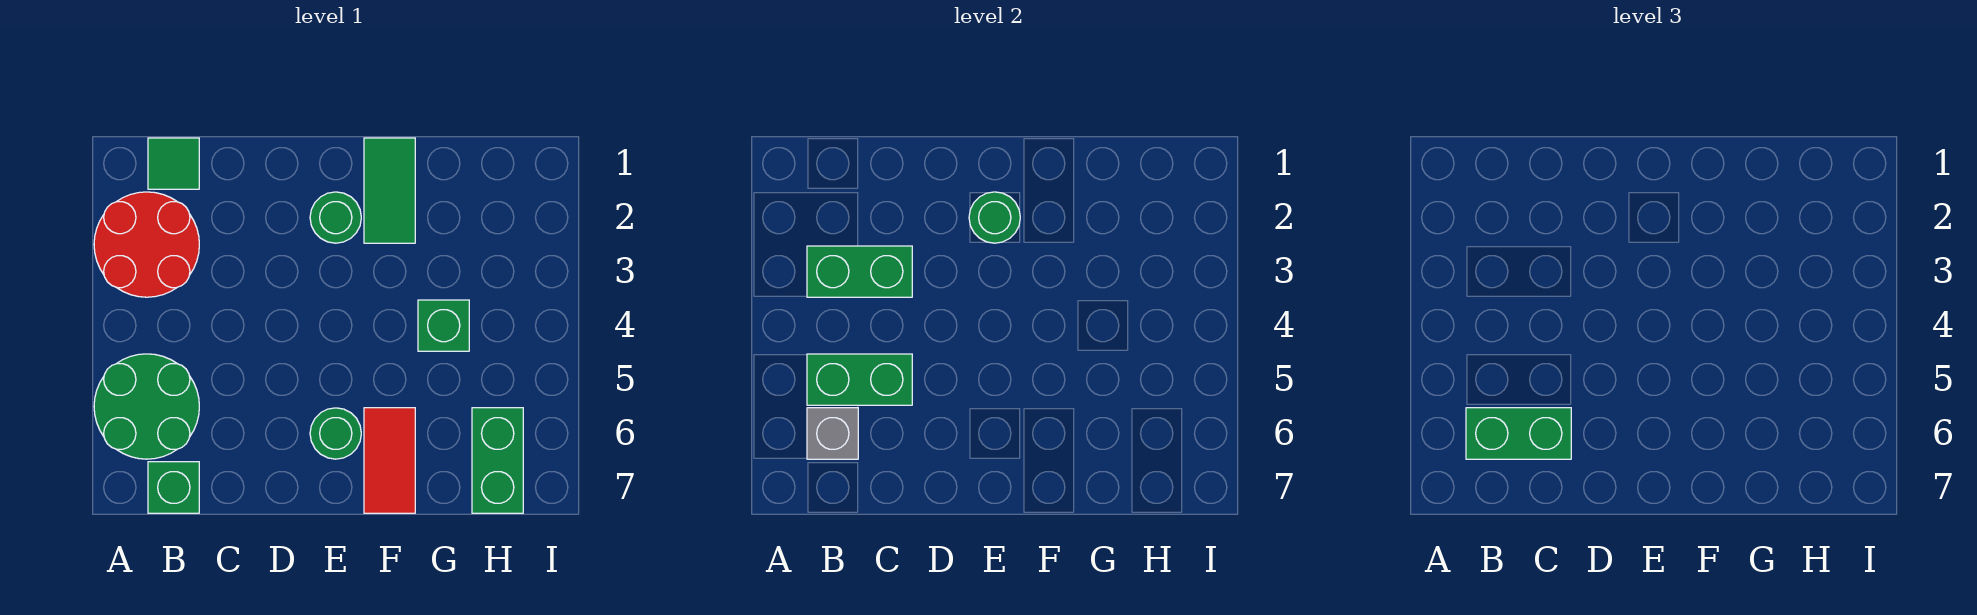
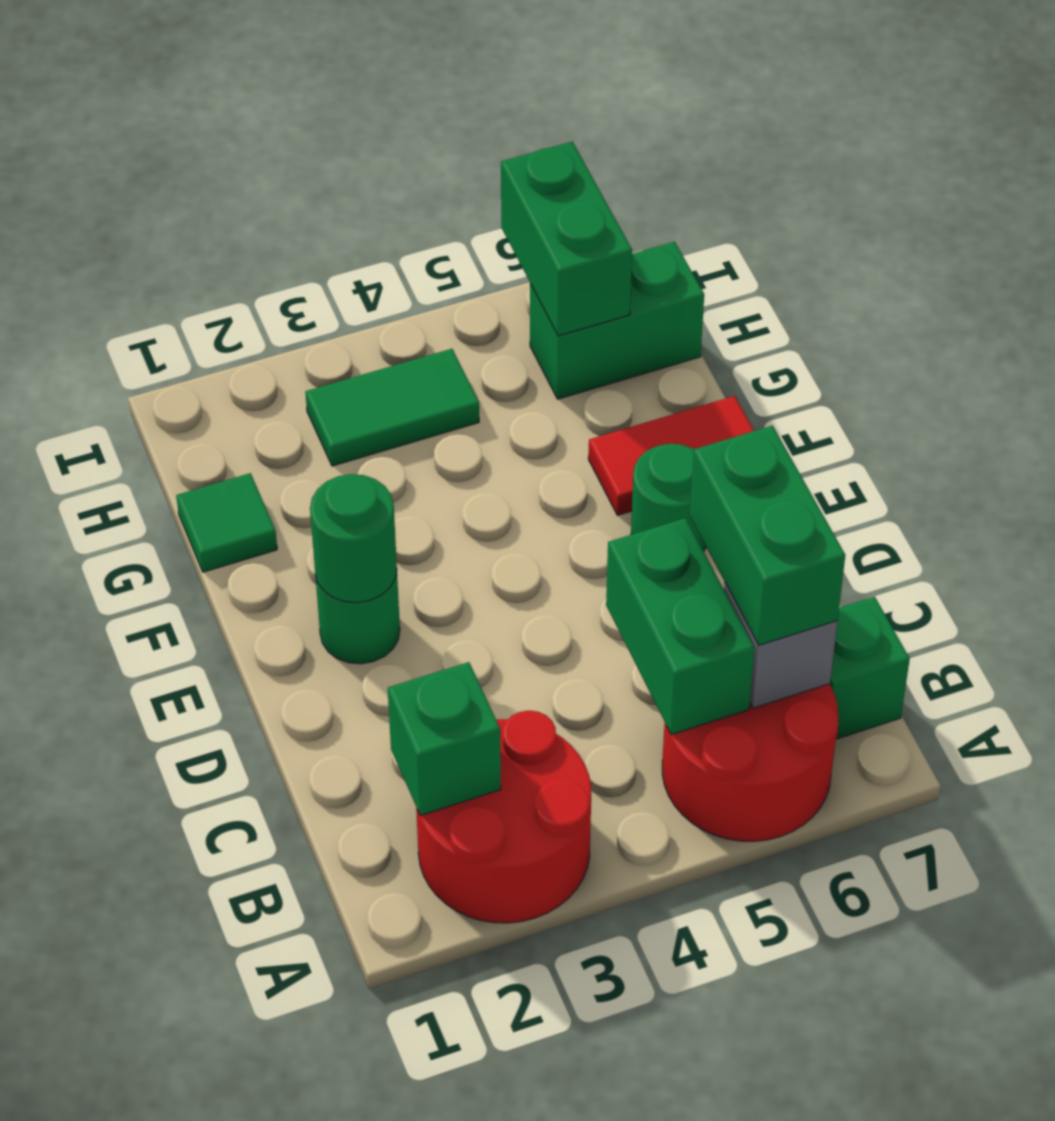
green 2x2 round brick [94,354,199,459] -> red 2x2 round brick [662,684,838,841]
green 1x1 tile [148,138,199,189] -> green 1x1 tile moved to [176,473,277,572]
green 1x2 brick [807,246,912,297] -> green 1x2 brick moved to [501,142,632,336]
green 1x2 tile [364,138,415,243] -> green 1x2 tile moved to [305,349,479,466]
green 1x1 brick [418,300,469,351] -> green 1x1 brick moved to [388,662,501,816]

